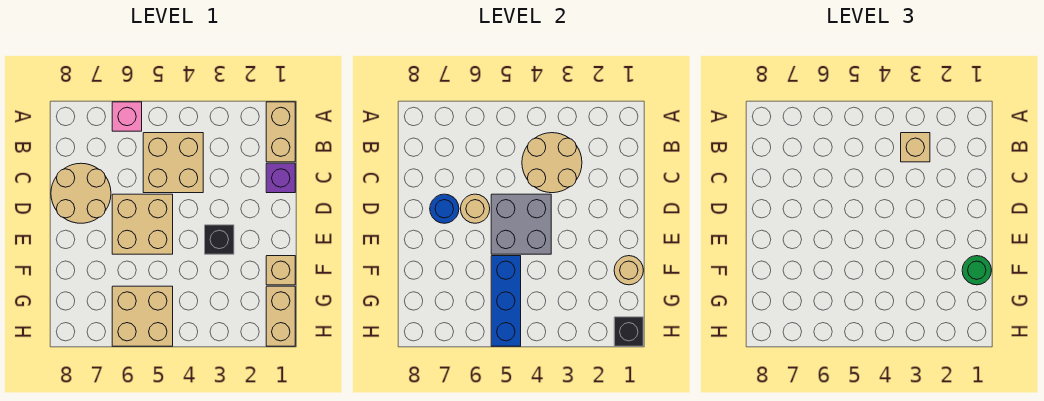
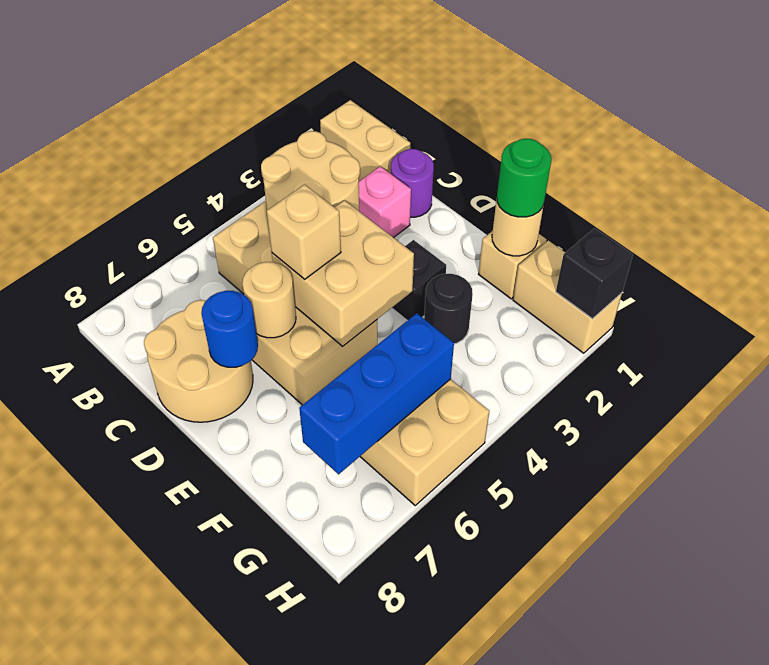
pink 1x1 brick [112,102,142,131] -> pink 1x1 brick moved to [359,166,411,238]
tan 1x1 brick [901,133,930,162] -> tan 1x1 brick moved to [267,185,341,279]
purple 1x1 brick [266,163,295,193] -> purple 1x1 round brick [391,149,434,217]
grey 2x2 brick [491,194,551,254] -> tan 2x2 brick [272,200,414,346]
none -> black 1x1 round brick [424,274,473,344]
blue 1x3 brick [491,256,521,346] -> blue 1x3 brick turned to [299,313,454,474]

